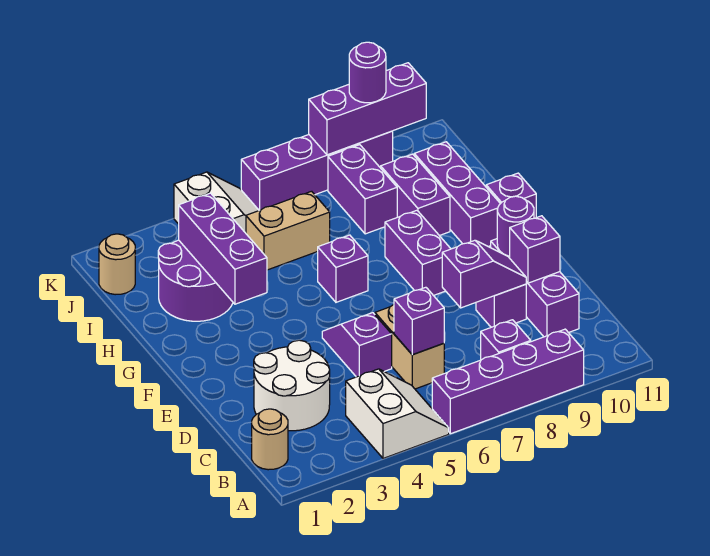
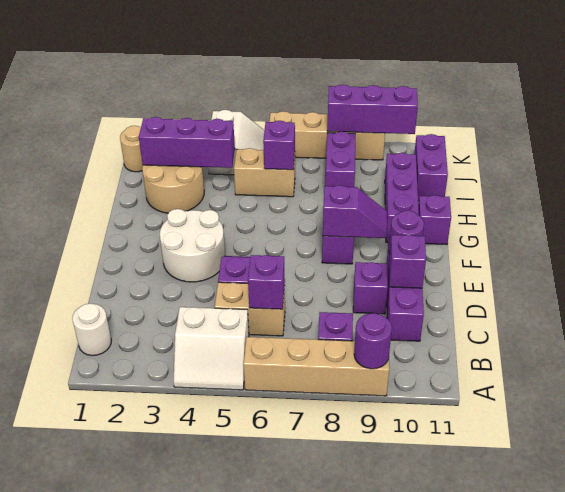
white 2x2 slope [346,369,449,458] -> white 2x2 slope turned to [174,307,249,390]
purple 1x4 brick [432,329,584,434] -> tan 1x4 brick [243,337,389,396]
tan 1x1 round brick [252,409,288,470] -> white 1x1 round brick [72,304,111,356]
white 2x2 round brick [254,340,330,431] -> white 2x2 round brick moved to [160,209,225,282]
tan 1x2 brick [375,305,444,389] -> tan 1x2 brick turned to [215,282,285,336]
purple 1x2 slope [442,240,526,308] -> purple 1x2 slope moved to [323,185,387,238]
purple 1x3 brick [179,193,267,304] -> purple 1x3 brick turned to [139,117,235,168]
purple 1x1 brick [318,235,368,302] -> purple 1x1 brick moved to [263,121,295,170]
purple 2x2 round brick [158,240,233,321] -> tan 2x2 round brick [142,165,204,213]
purple 1x2 brick [381,154,450,236] -> purple 1x2 brick moved to [414,134,448,201]
purple 1x4 brick [241,131,393,210] -> tan 1x4 brick [269,111,385,160]
purple 1x1 round brick [349,42,386,103] -> purple 1x1 round brick moved to [354,313,392,369]

